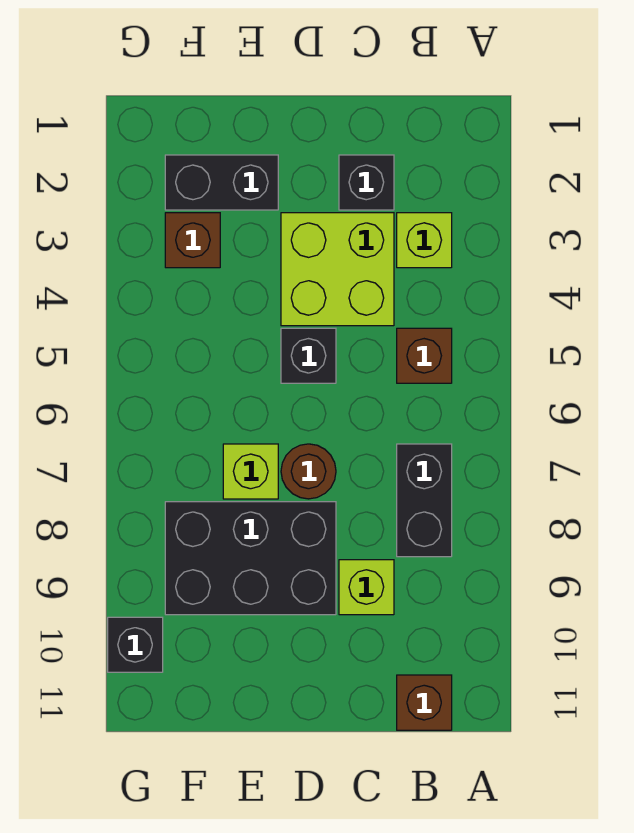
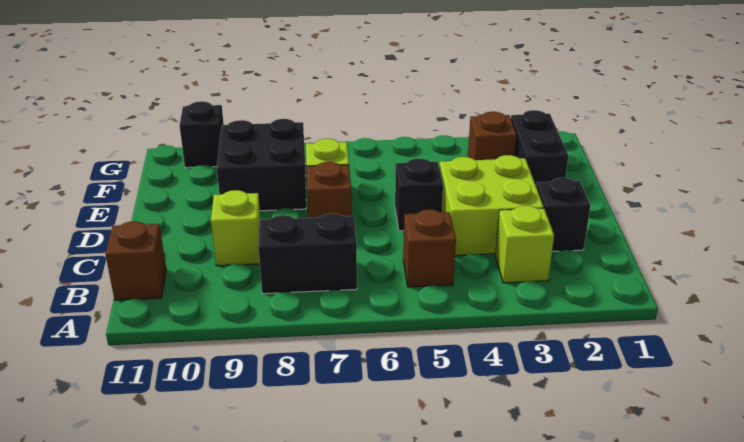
brown 1x1 round brick [281,444,336,499] -> brown 1x1 brick [307,162,352,218]
black 2x3 brick [165,502,336,615] -> black 2x2 brick [217,119,306,211]

